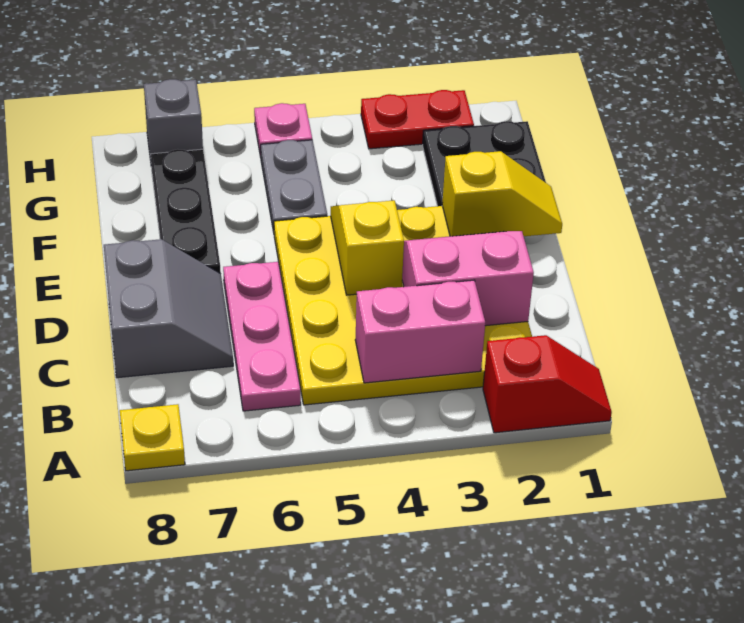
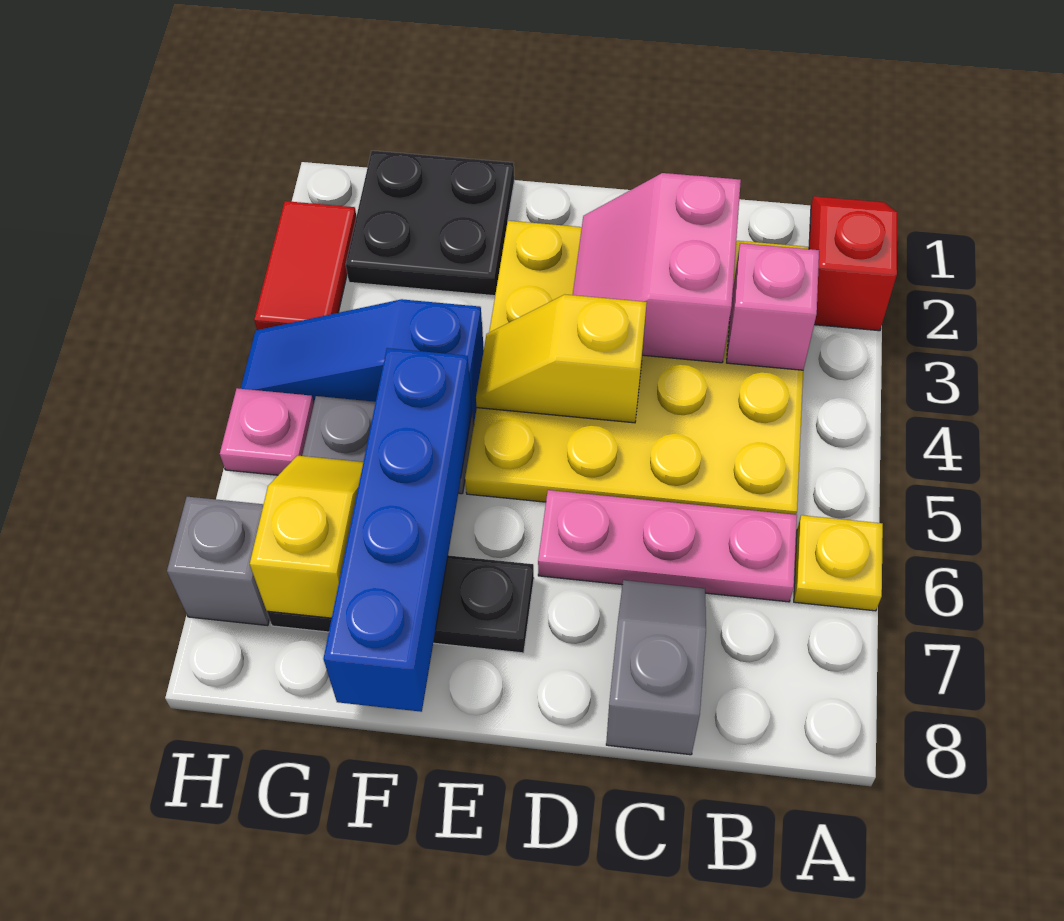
yellow 1x1 plate [120,404,185,471] -> yellow 1x1 plate moved to [794,515,883,611]
pink 1x2 brick [355,280,485,383] -> pink 1x1 brick [727,243,819,370]
grey 2x2 slope [104,239,233,378] -> grey 1x2 slope [606,580,706,755]
yellow 1x2 slope [442,151,562,236] -> yellow 1x2 slope moved to [250,456,363,618]
none -> blue 1x3 slope [241,299,484,424]
none -> blue 1x4 brick [323,348,472,712]
red 1x2 plate [361,90,474,149] -> red 1x2 tile [254,201,356,330]

